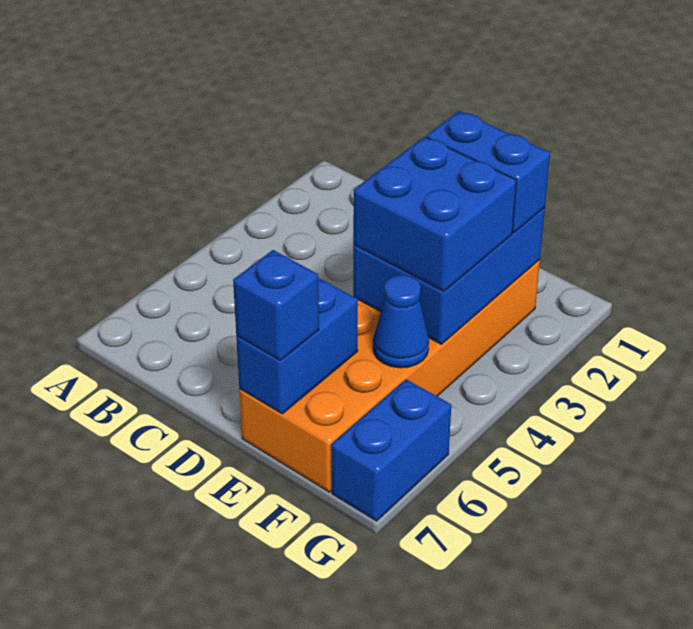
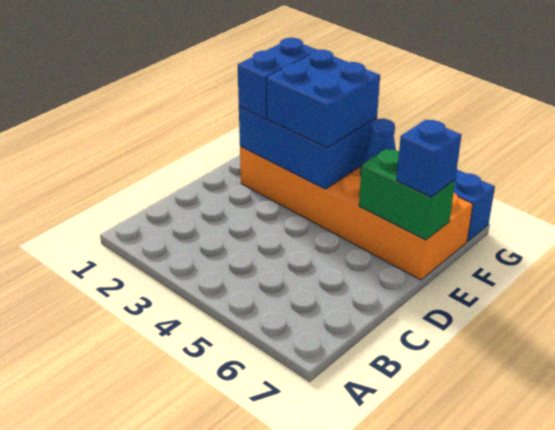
blue 1x2 brick [236,278,358,414] -> green 1x2 brick [359,149,455,240]

